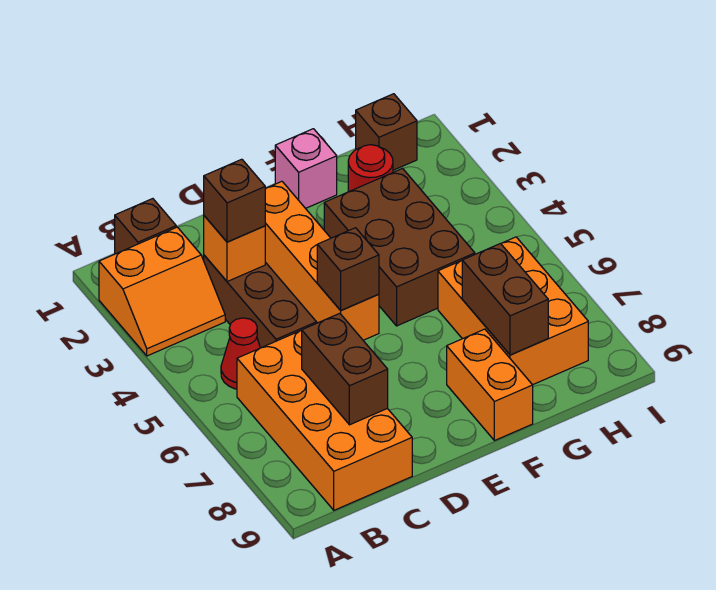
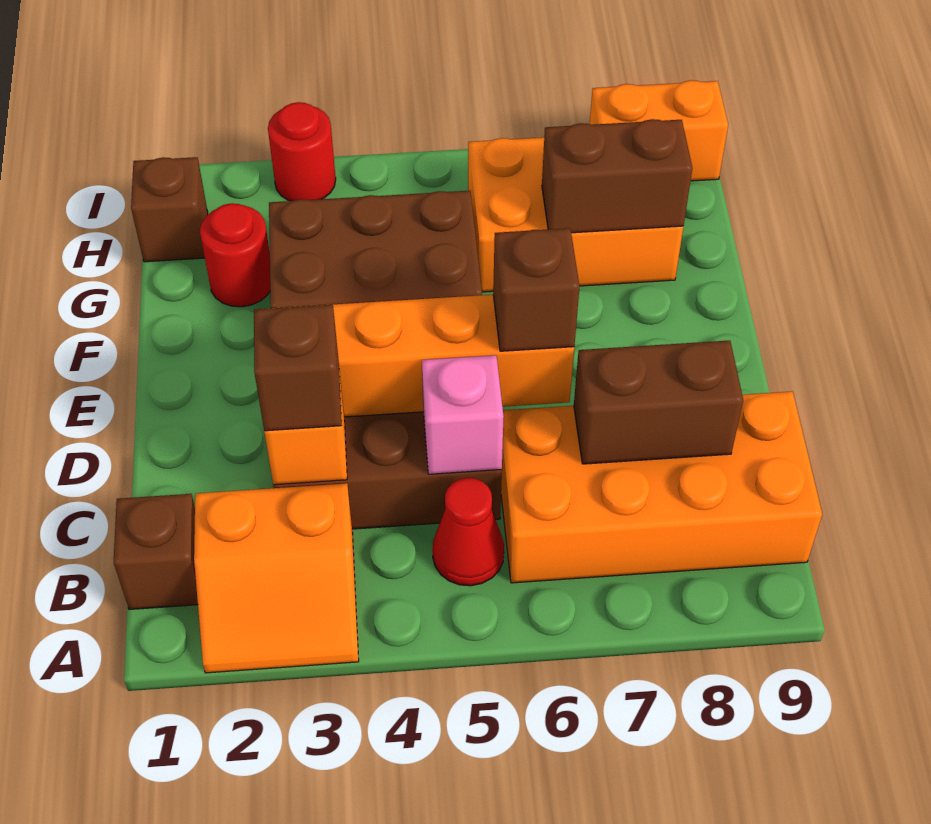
orange 2x2 slope [99,227,225,356] -> orange 2x2 slope turned to [194,483,359,673]
pink 1x1 brick [275,129,337,208] -> pink 1x1 brick moved to [422,355,504,474]
orange 1x2 brick [447,329,533,441] -> orange 1x2 brick moved to [590,80,728,181]
none -> red 1x1 round brick [268,102,336,201]

